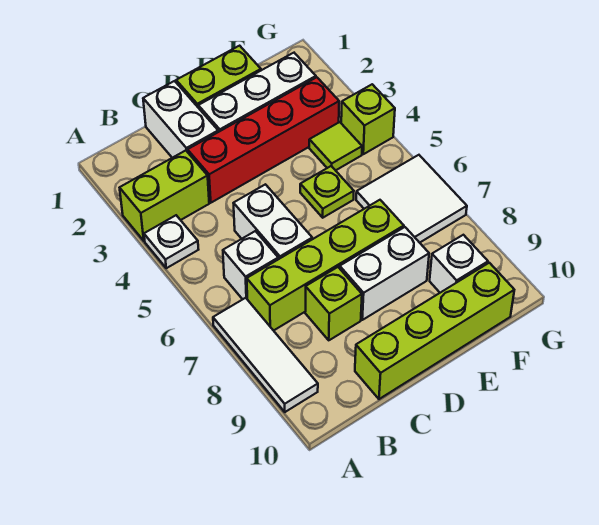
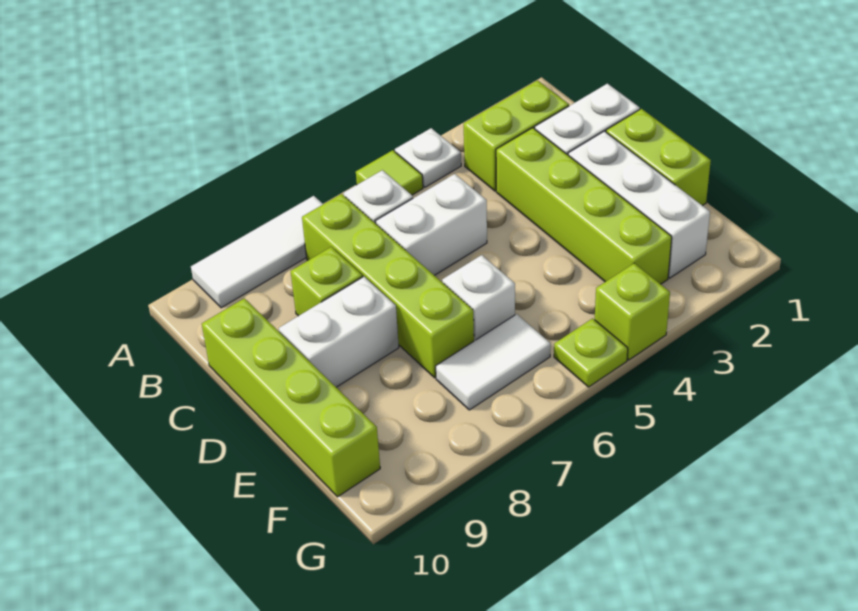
lime 1x2 brick [120,150,209,241] -> lime 1x2 brick turned to [464,80,569,191]
red 1x4 brick [188,77,339,203] -> lime 1x4 brick [496,128,672,284]
white 1x2 brick [340,227,429,320] -> white 1x2 brick turned to [279,277,399,387]
lime 1x1 plate [300,166,354,218] -> lime 1x1 plate moved to [554,318,628,387]
lime 1x1 tile [309,122,362,170] -> lime 1x1 tile moved to [356,150,423,195]
white 2x2 tile [356,155,467,243] -> white 1x2 tile [436,314,551,410]
white 1x1 brick [430,235,488,293] -> white 1x1 brick moved to [442,255,515,341]

